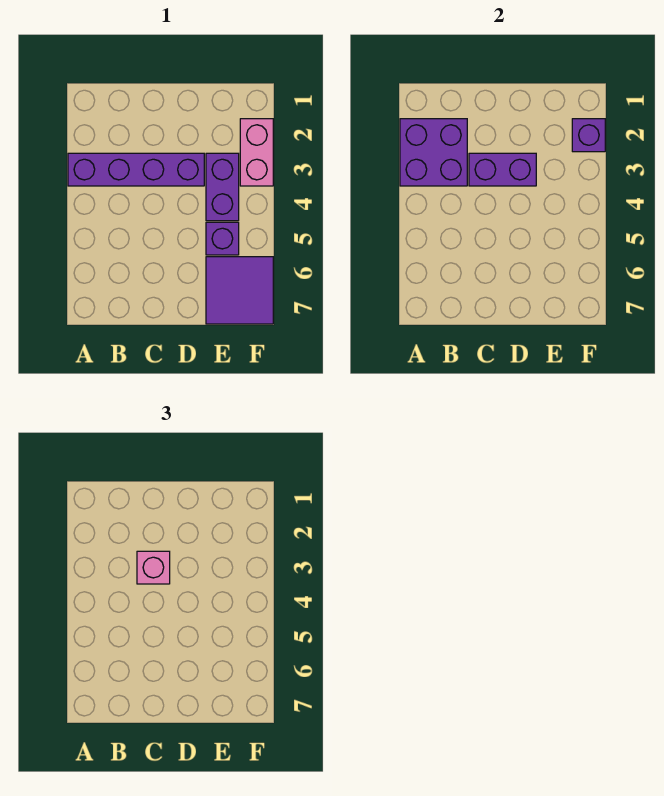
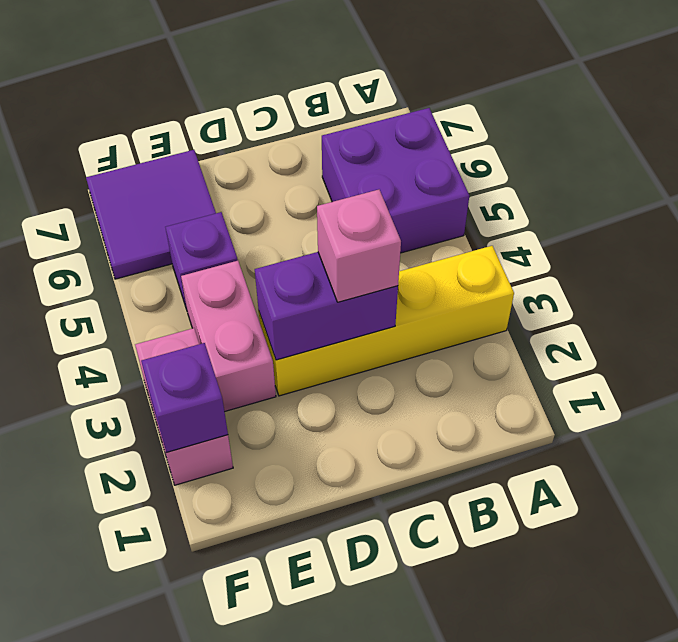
purple 2x2 brick [400,119,467,186] -> purple 2x2 brick moved to [322,108,469,253]
purple 1x4 brick [68,153,204,186] -> yellow 1x4 brick [259,246,514,396]
purple 1x2 brick [206,153,239,221] -> pink 1x2 brick [181,261,276,412]

